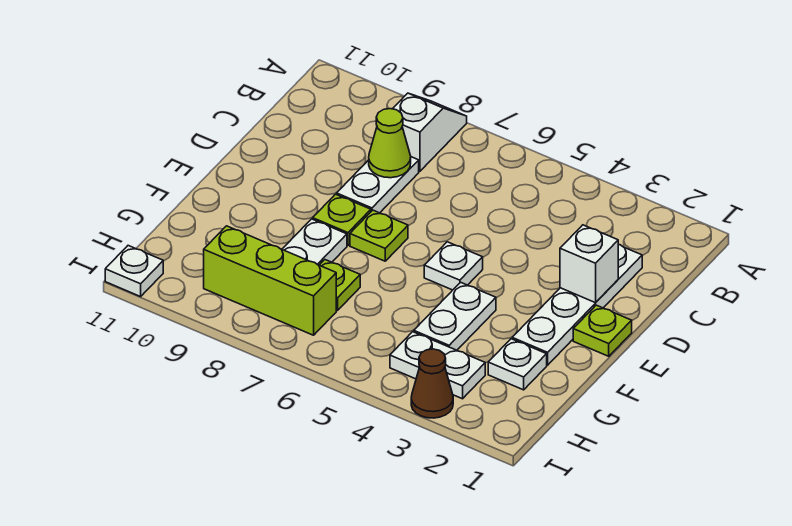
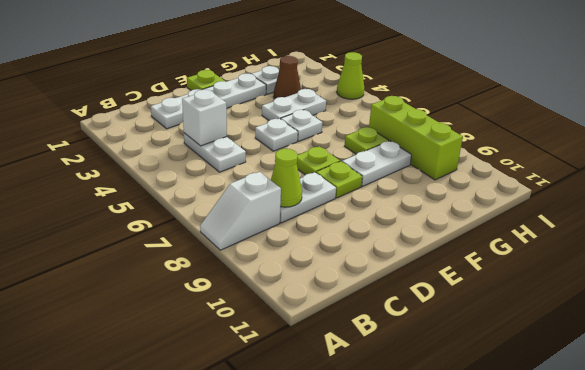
white 1x1 brick [560,225,618,303] -> white 1x1 brick moved to [182,90,227,146]
white 1x2 plate [390,332,485,399] -> white 1x2 plate moved to [184,133,246,172]
brown 1x1 cone [411,349,453,418] -> brown 1x1 cone moved to [274,56,301,99]
none -> lime 1x1 cone [337,52,364,99]
white 1x1 plate [105,246,163,297] -> white 1x1 plate moved to [281,110,323,141]

